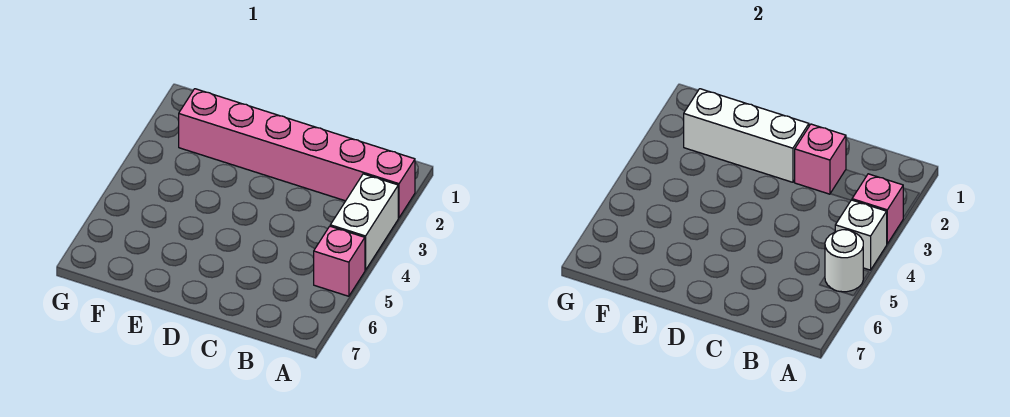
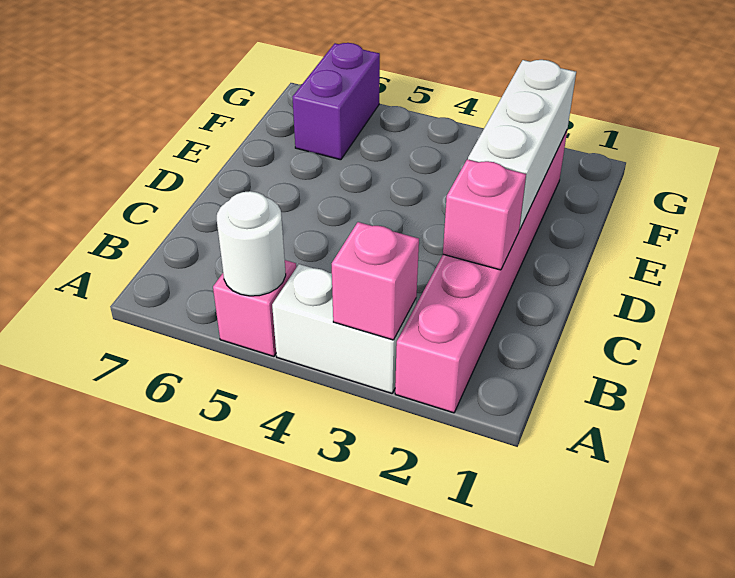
white 1x1 brick [835,200,887,270] -> none
none -> purple 1x2 brick [293,43,380,160]

